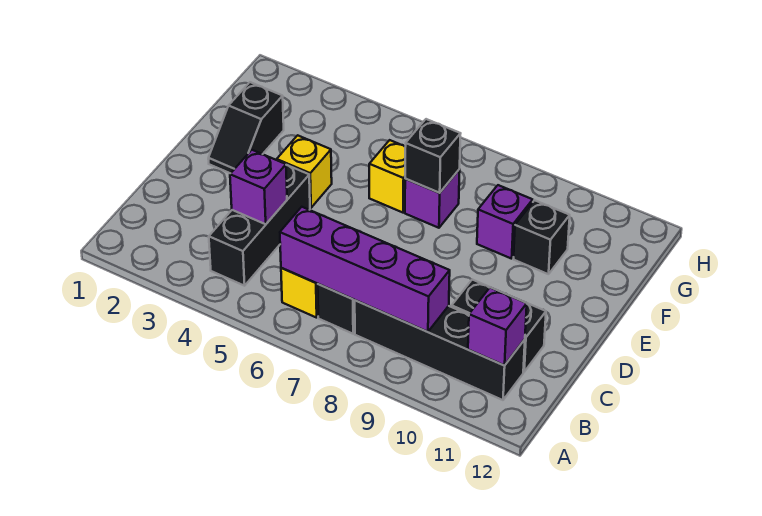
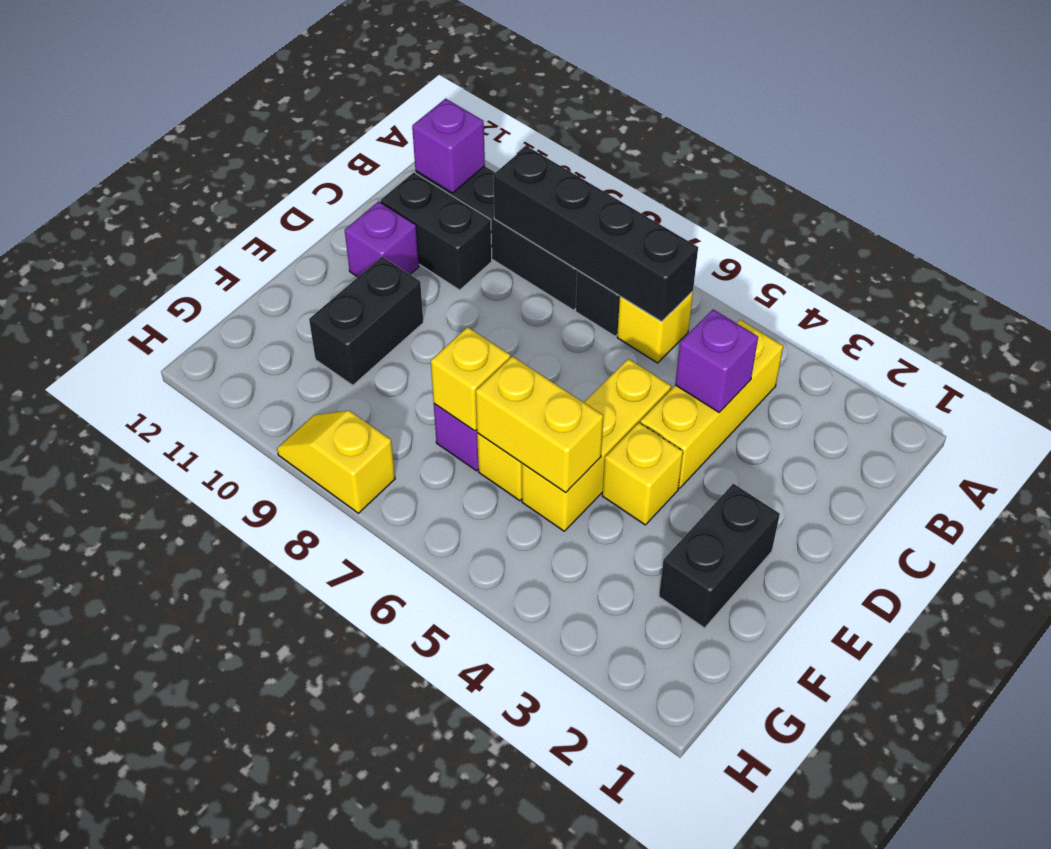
black 1x3 brick [209,165,310,286] -> yellow 1x3 brick [640,320,783,488]
purple 1x4 brick [280,207,450,332] -> black 1x4 brick [493,146,698,321]
none -> yellow 1x3 brick [522,359,671,531]
black 1x2 slope [208,82,284,173] -> black 1x2 brick [659,484,780,628]
none -> yellow 1x2 brick [476,356,603,493]
black 1x1 brick [405,119,461,193] -> yellow 1x1 brick [431,327,510,431]
purple 1x1 brick [477,185,533,259] -> purple 1x1 brick moved to [345,202,419,277]
black 1x1 brick [514,200,570,274] -> black 1x2 brick [309,257,423,385]
none -> yellow 1x2 slope [277,411,395,513]

